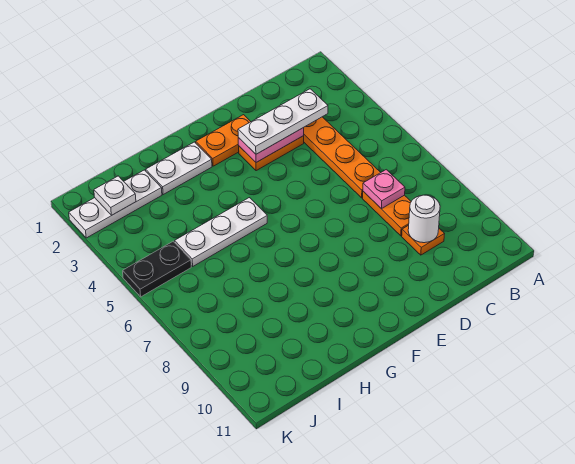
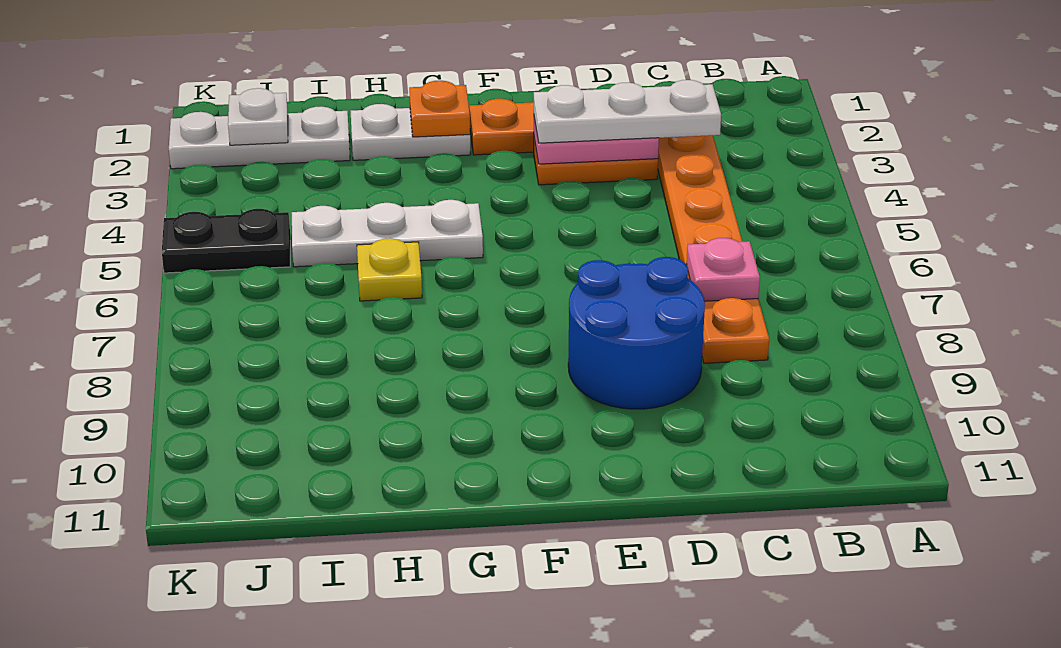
orange 1x1 plate [402,225,444,255] -> orange 1x1 plate moved to [409,81,470,137]
white 1x1 round brick [408,195,440,243] -> none
none -> blue 2x2 round brick [568,257,705,409]
none -> yellow 1x1 plate [357,238,422,301]

